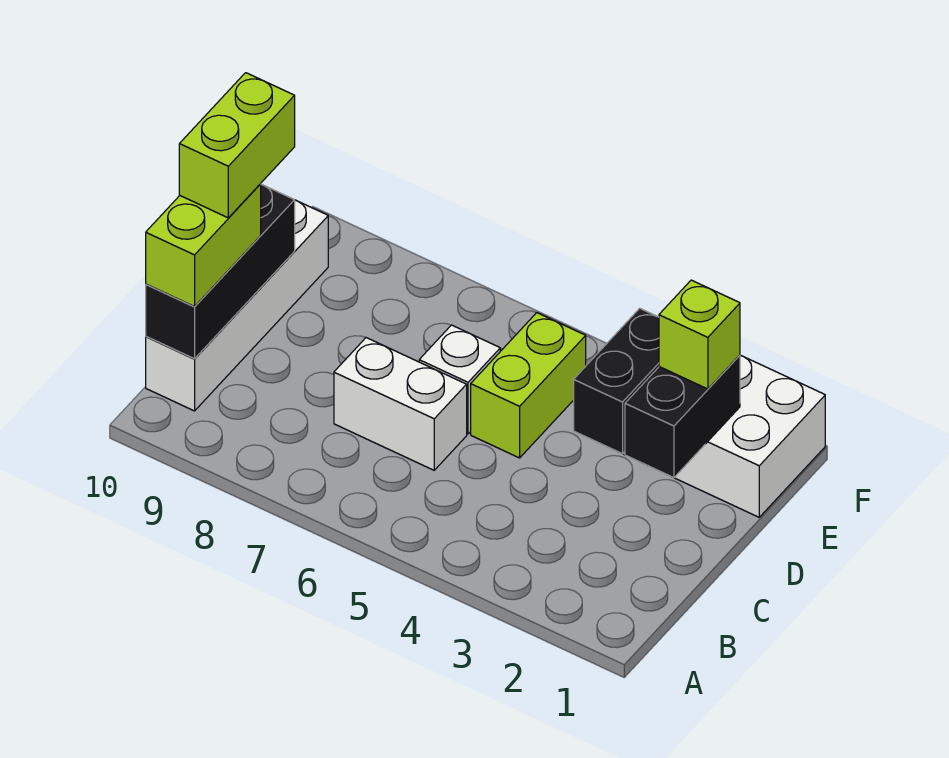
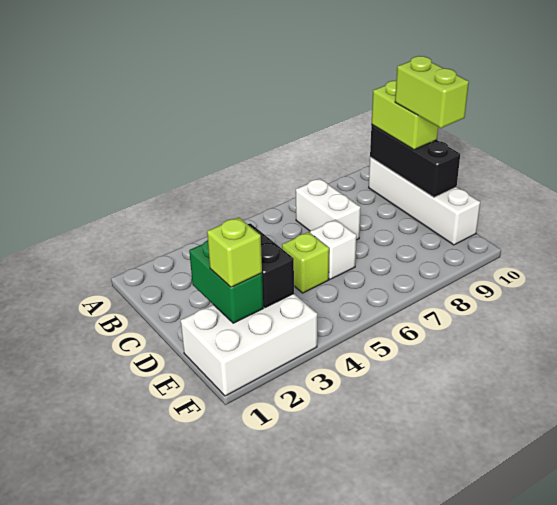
white 1x2 brick [334,338,467,470] -> white 1x2 brick turned to [296,179,361,240]
black 1x2 brick [625,355,740,478] -> green 1x2 brick [189,240,263,323]
lime 1x2 brick [471,313,586,458] -> lime 1x1 brick [282,232,329,293]

